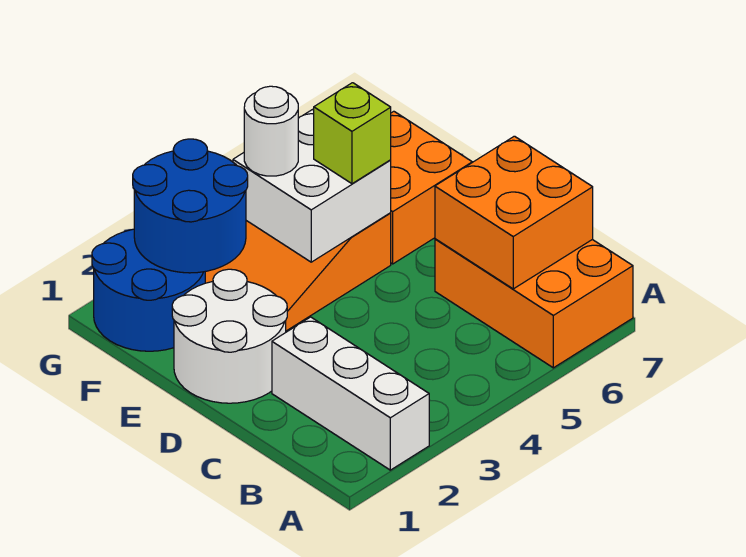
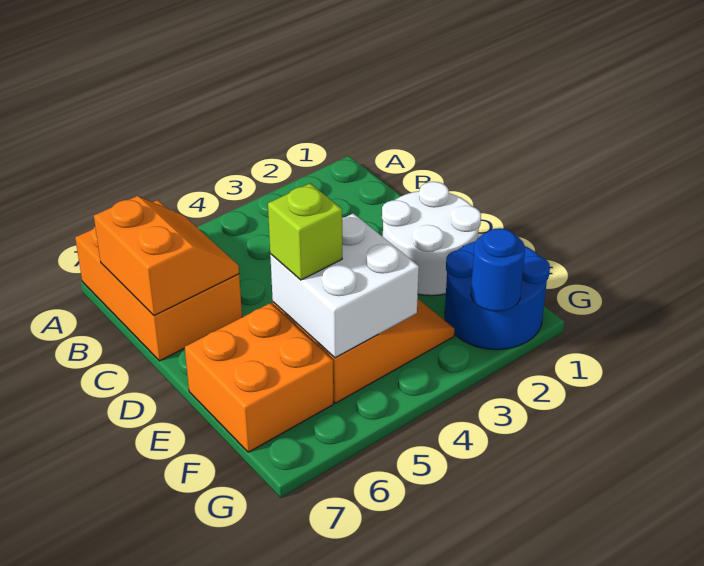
white 1x3 brick [272,317,429,470] -> none
orange 2x2 brick [435,136,593,289] -> orange 2x2 slope [94,196,239,316]
blue 2x2 round brick [133,139,248,273] -> blue 1x1 round brick [471,228,525,312]
white 1x1 round brick [244,86,298,176] -> none

